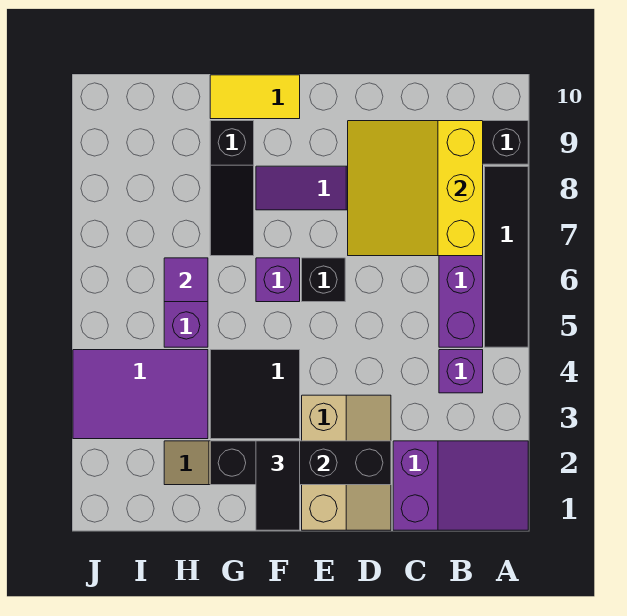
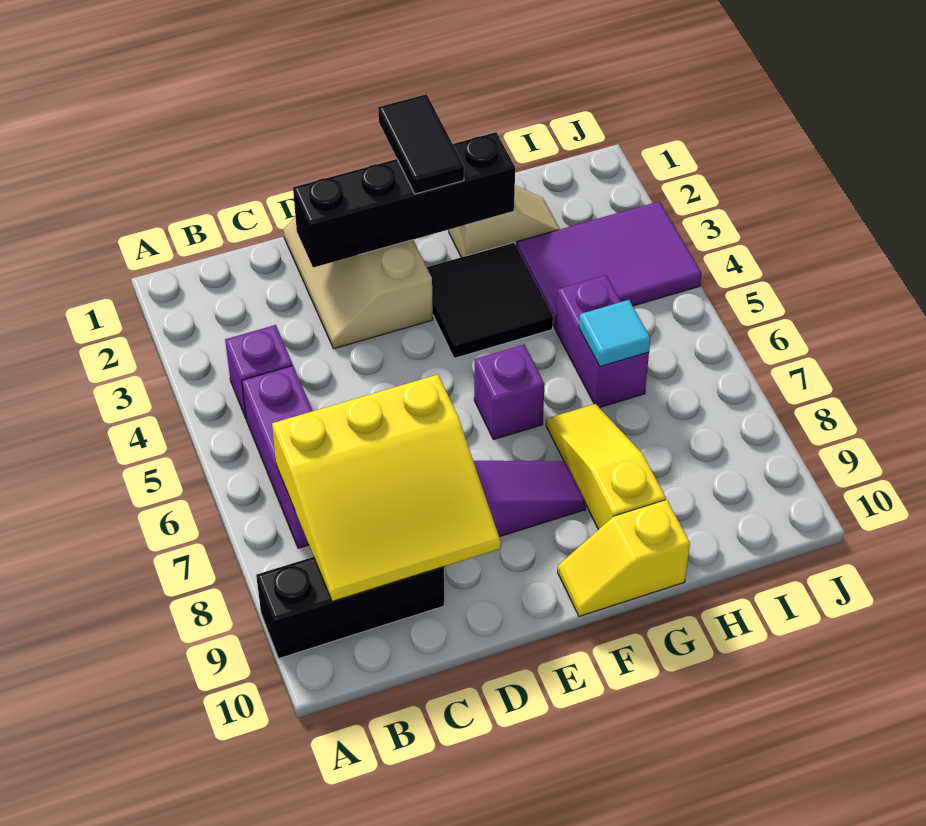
purple 2x3 slope [393,441,528,530] -> none
black 1x4 tile [485,166,528,347] -> none
yellow 3x3 slope [348,121,483,256] -> yellow 3x3 slope turned to [272,375,501,601]
black 1x1 brick [302,258,345,302] -> none
yellow 1x2 tile [210,75,300,119] -> yellow 1x2 slope [558,500,690,616]
black 1x3 slope [210,121,254,256] -> yellow 1x3 slope [546,404,666,530]
purple 1x1 tile [164,258,208,302] -> cyan 1x1 tile [579,300,651,367]

